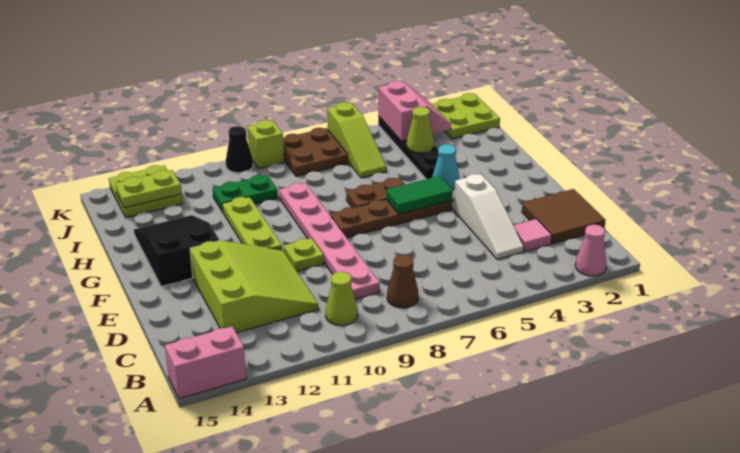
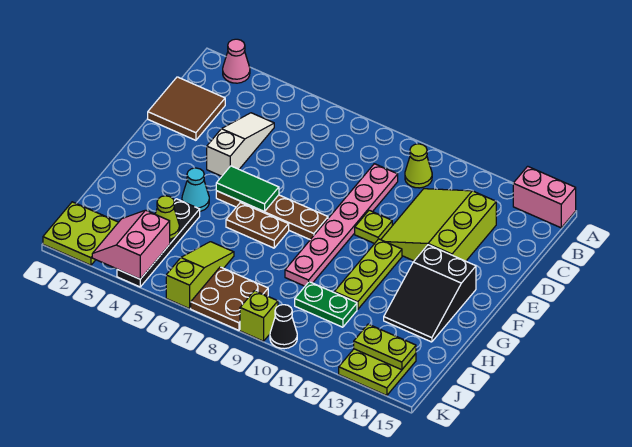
brown 1x1 cone [387,255,418,308] -> none
pink 1x1 tile [514,219,552,252] -> none

